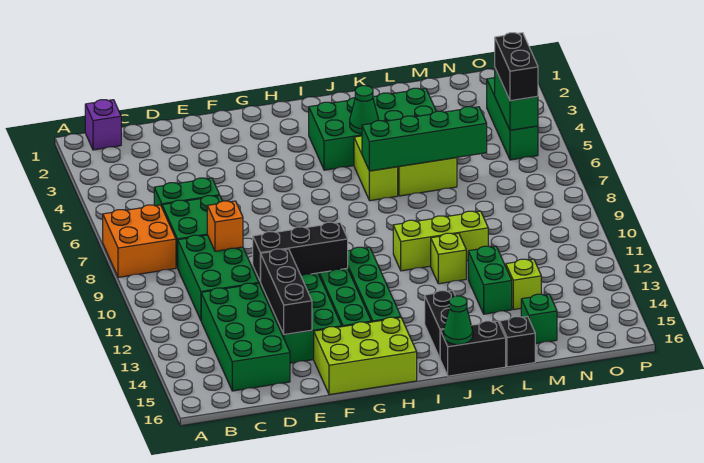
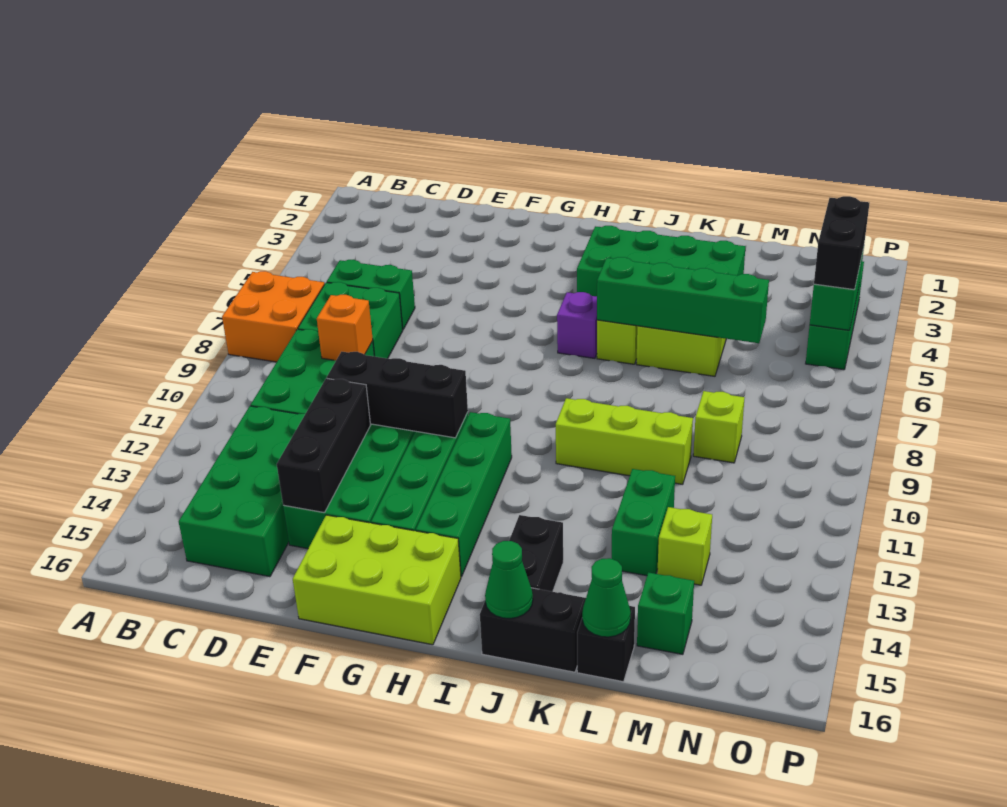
purple 1x1 brick [85,100,121,150] -> purple 1x1 brick moved to [557,292,597,358]
green 1x1 cone [350,86,379,134] -> green 1x1 cone moved to [582,558,631,637]
lime 1x1 brick [431,233,466,284] -> lime 1x1 brick moved to [693,391,745,463]

